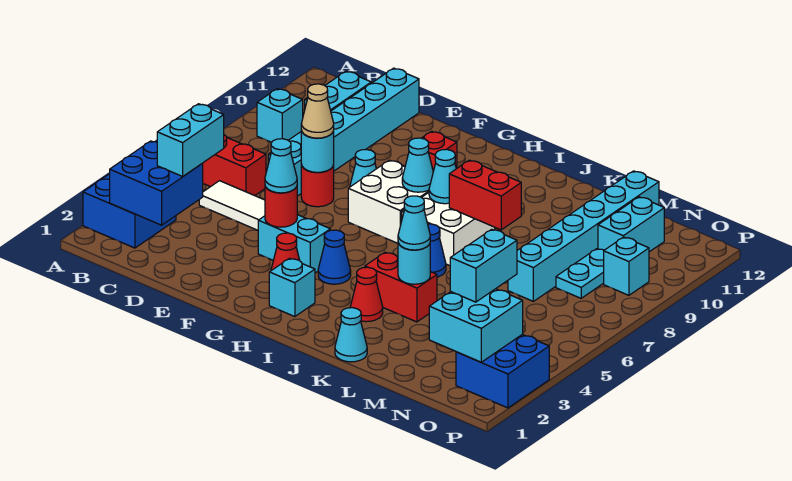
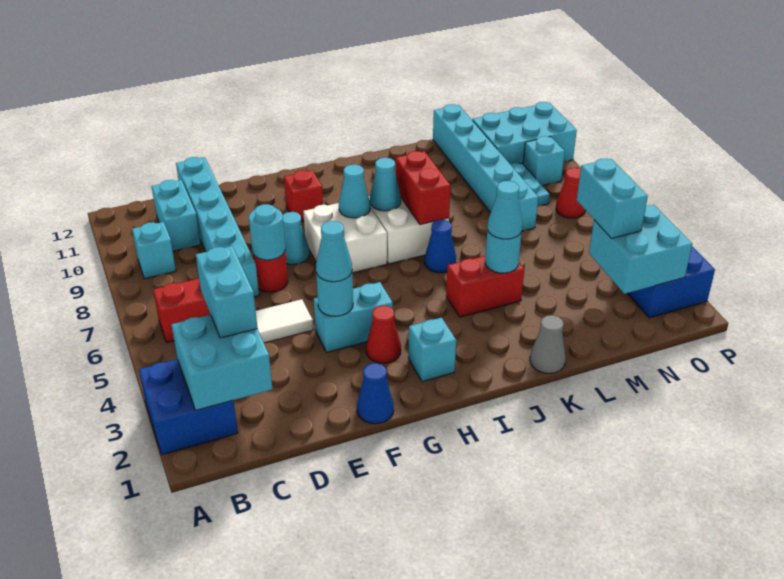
blue 2x2 brick [110,141,203,225] -> cyan 2x2 brick [172,315,272,410]
tan 1x1 cone [301,84,334,138] -> none
red 1x1 round brick [265,186,297,227] -> cyan 1x1 round brick [316,273,353,316]
blue 1x1 cone [318,230,351,284] -> blue 1x1 cone moved to [357,363,394,424]
red 1x1 cone [350,267,383,322] -> red 1x1 cone moved to [556,168,586,218]
red 1x2 brick [449,160,521,230] -> red 1x2 brick turned to [396,151,450,225]
cyan 1x1 cone [335,308,367,362] -> grey 1x1 cone [530,315,566,373]
cyan 1x2 brick [598,197,664,252] -> cyan 2x3 brick [472,102,577,164]

